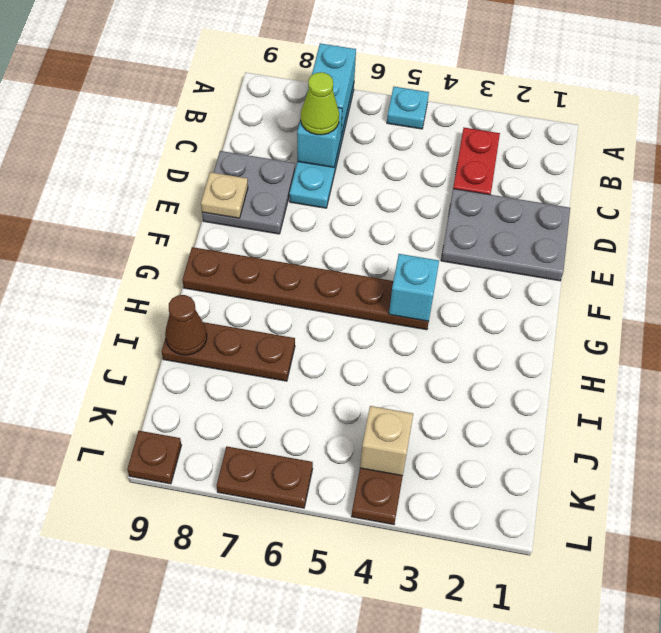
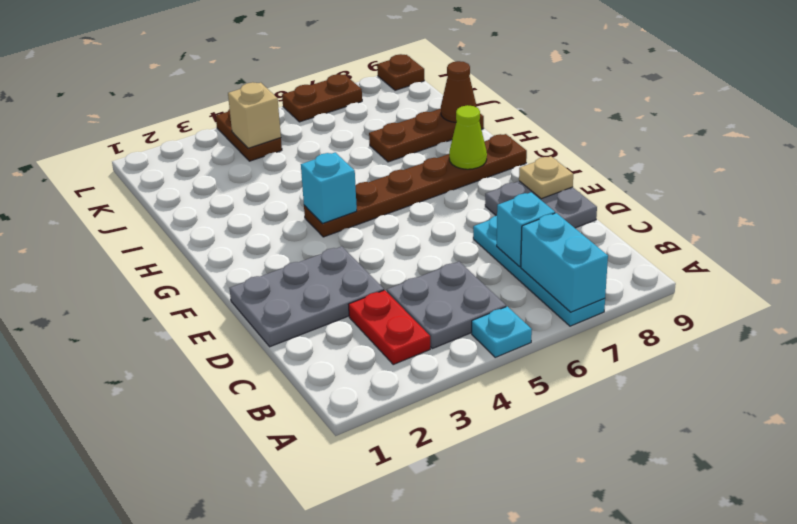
none -> grey 2x2 plate [387,262,506,349]
lime 1x1 cone [301,72,339,135] -> lime 1x1 cone moved to [449,105,487,169]

